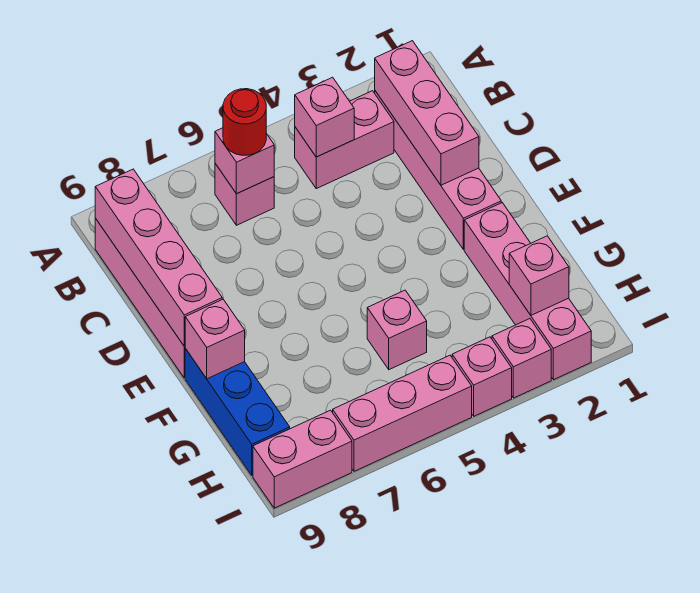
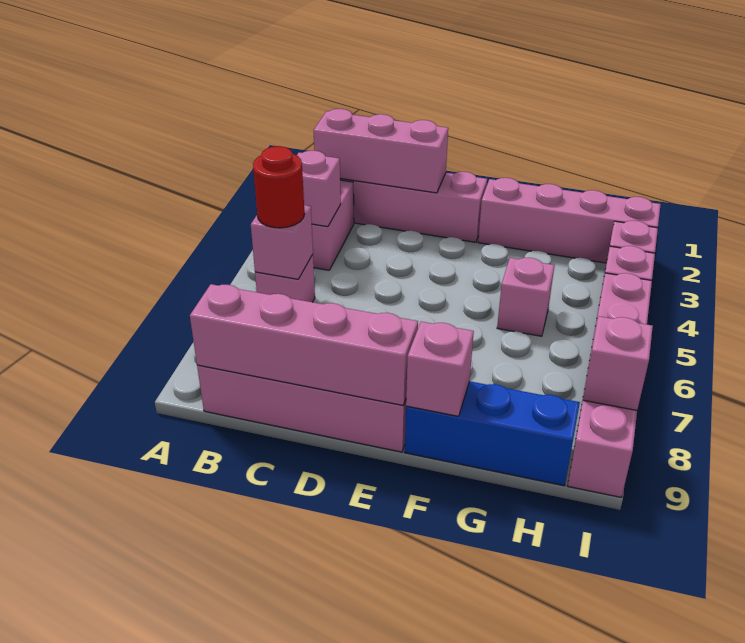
pink 1x1 brick [509,236,569,315] -> pink 1x1 brick moved to [583,316,653,410]

